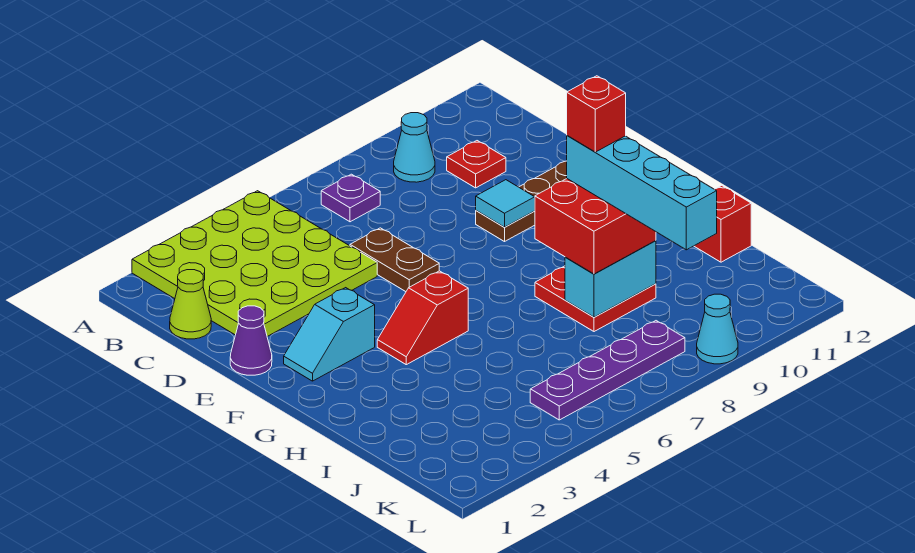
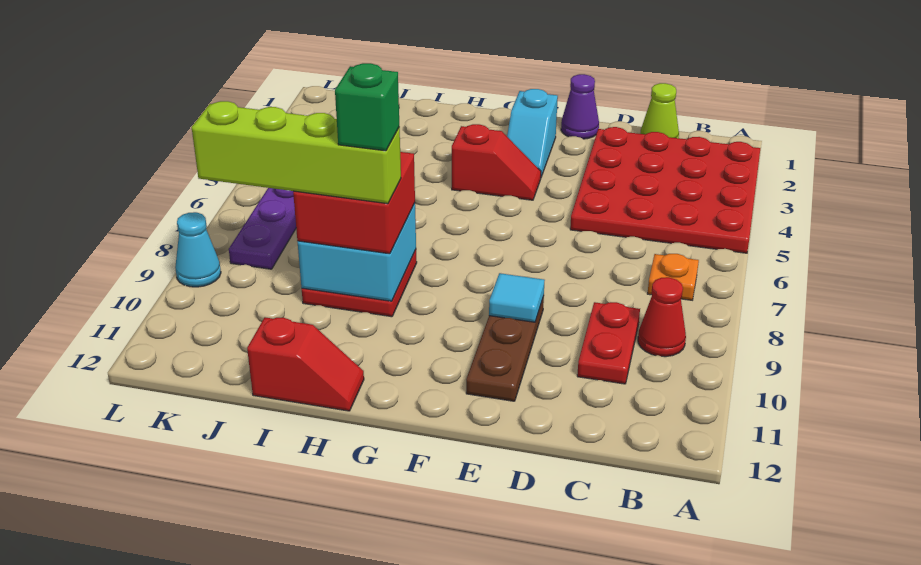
lime 4x4 plate [132,191,377,336] -> red 4x4 plate [570,127,760,253]
purple 1x1 plate [321,174,380,222] -> orange 1x1 plate [648,254,699,300]
cyan 1x1 cone [394,113,435,182] -> red 1x1 cone [638,277,686,357]
red 1x1 plate [447,141,506,188] -> red 1x2 plate [577,302,640,384]
brown 1x2 plate [350,228,439,292] -> none
cyan 1x2 slope [284,288,375,381] -> cyan 1x2 slope turned to [507,89,558,177]
red 1x2 slope [377,271,468,365] -> red 1x2 slope turned to [452,124,541,200]
cyan 1x4 brick [567,136,717,250] -> lime 1x4 brick [192,101,401,204]
red 1x1 brick [567,76,626,152] -> green 1x1 brick [335,63,399,151]
cyan 1x2 brick [565,241,656,317] -> cyan 2x2 brick [297,203,416,301]

